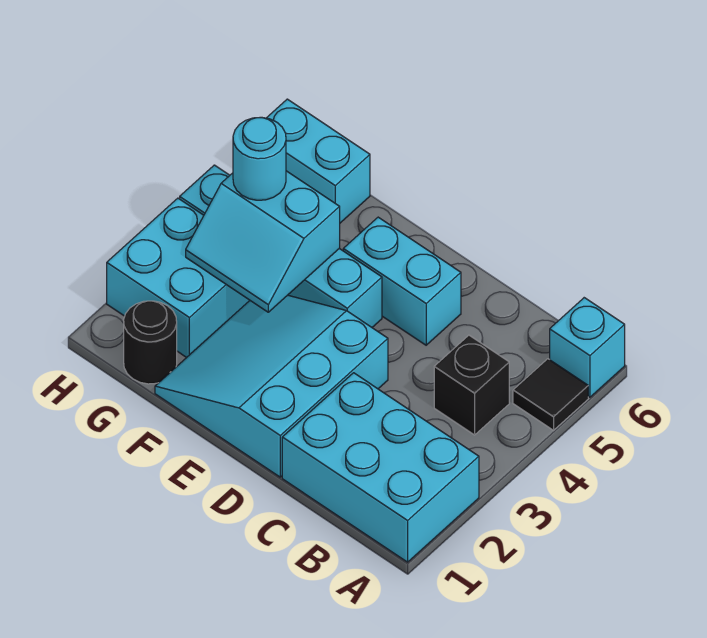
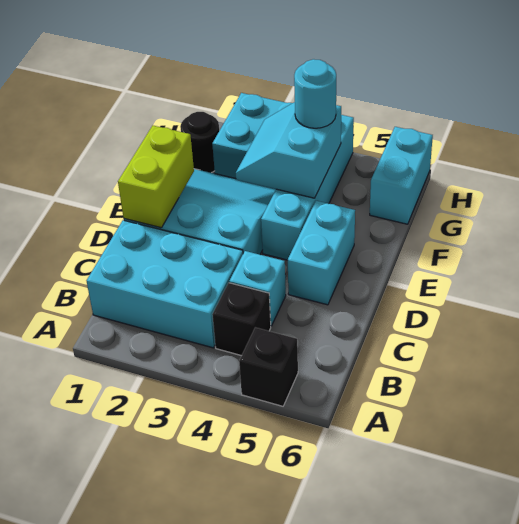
cyan 2x3 brick [282,373,479,562] -> cyan 2x3 brick turned to [87,220,243,348]
black 1x1 tile [513,359,588,430] -> black 1x1 brick [239,327,298,406]
cyan 1x1 brick [550,298,625,397] -> cyan 1x1 brick moved to [229,251,286,326]
none -> lime 1x2 brick [118,126,194,228]

